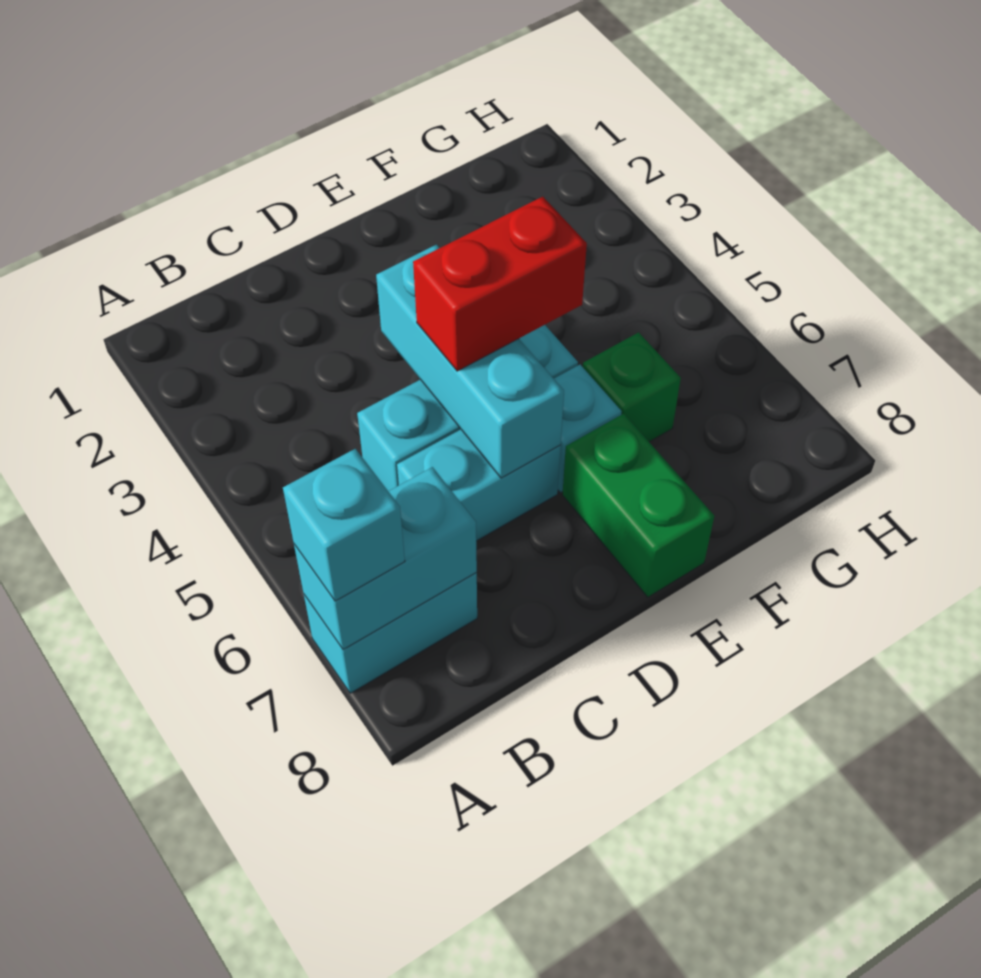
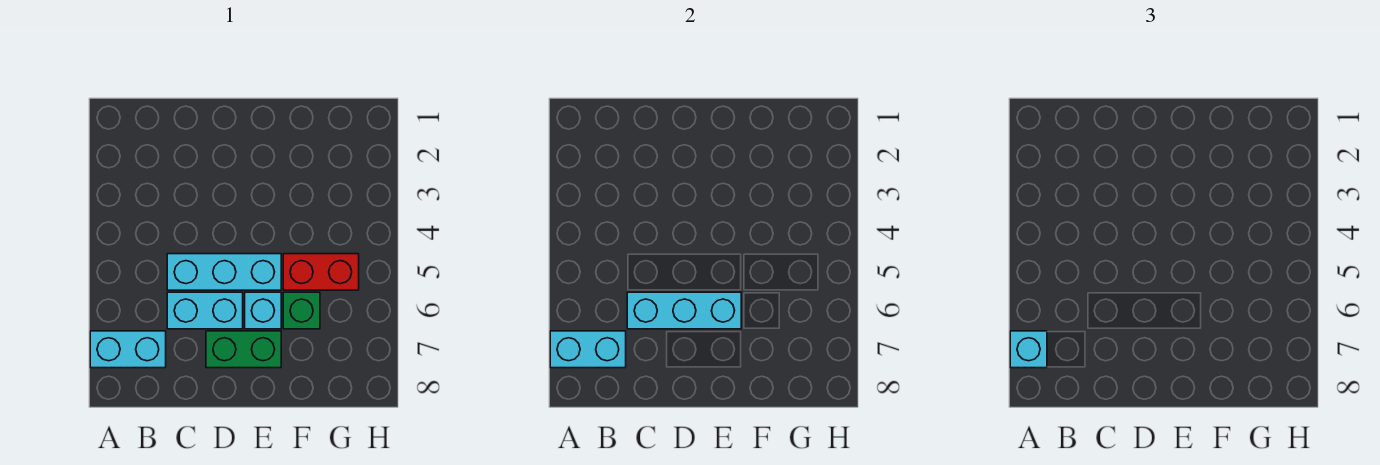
cyan 1x3 brick [376,245,564,478] -> cyan 1x3 brick turned to [627,292,741,329]
red 1x2 brick [413,197,587,371] -> red 1x2 brick moved to [283,254,359,290]
green 1x2 brick [562,414,714,597] -> green 1x2 brick turned to [206,331,281,368]

